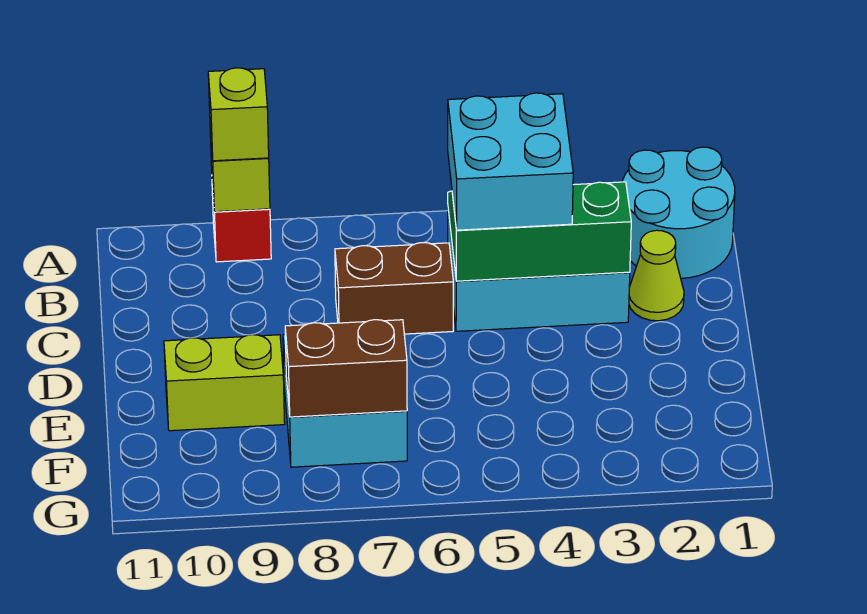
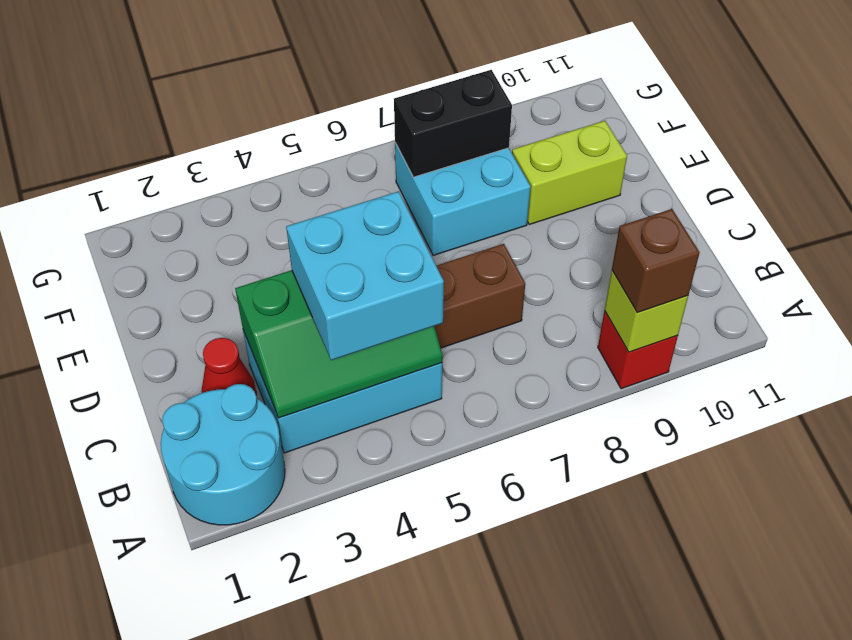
lime 1x1 brick [208,68,269,161] -> brown 1x1 brick [612,209,700,313]
lime 1x1 cone [629,230,684,321] -> red 1x1 cone [202,338,256,394]
brown 1x2 brick [285,320,407,417] -> black 1x2 brick [394,70,512,177]

